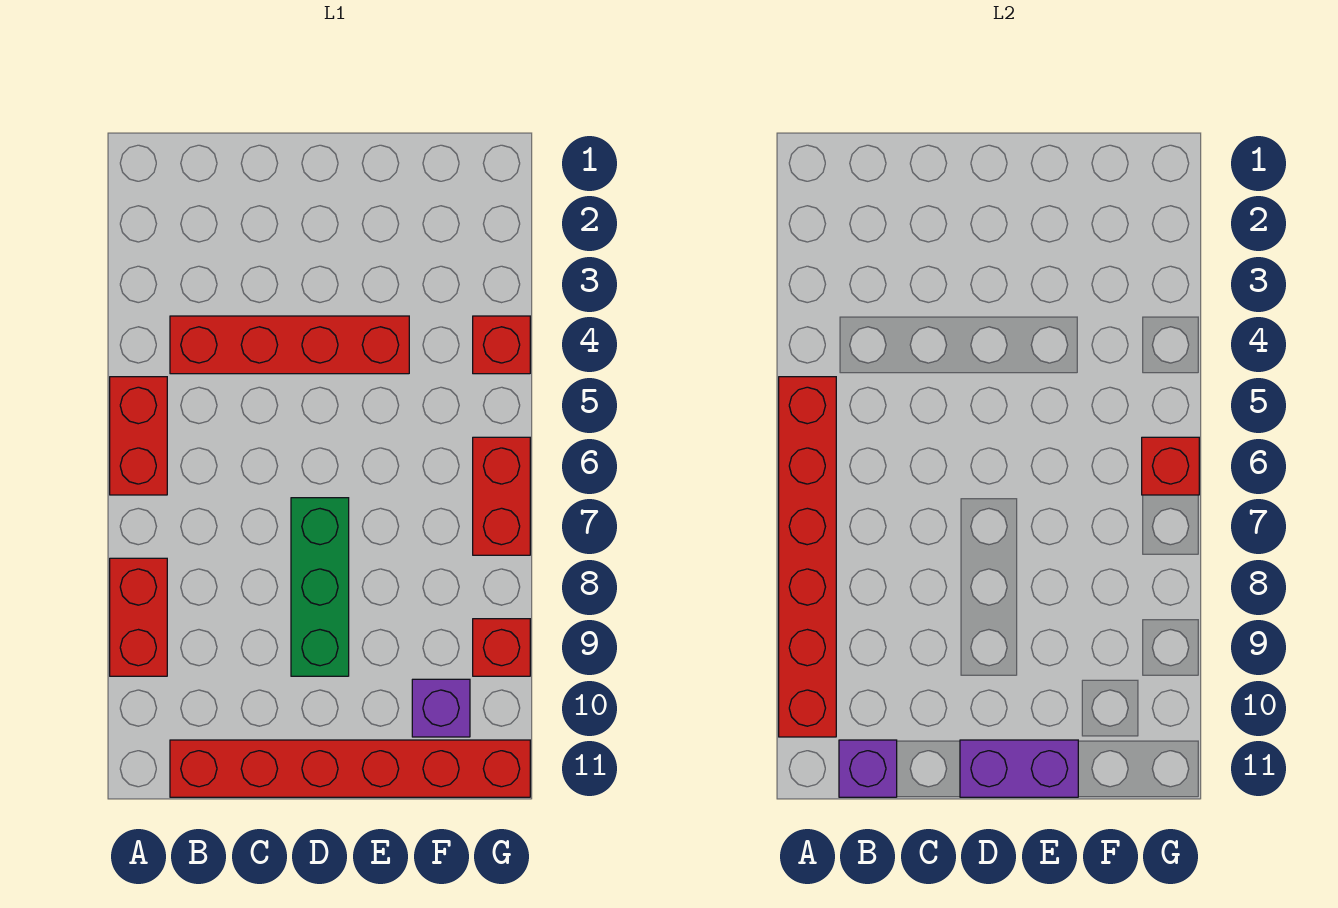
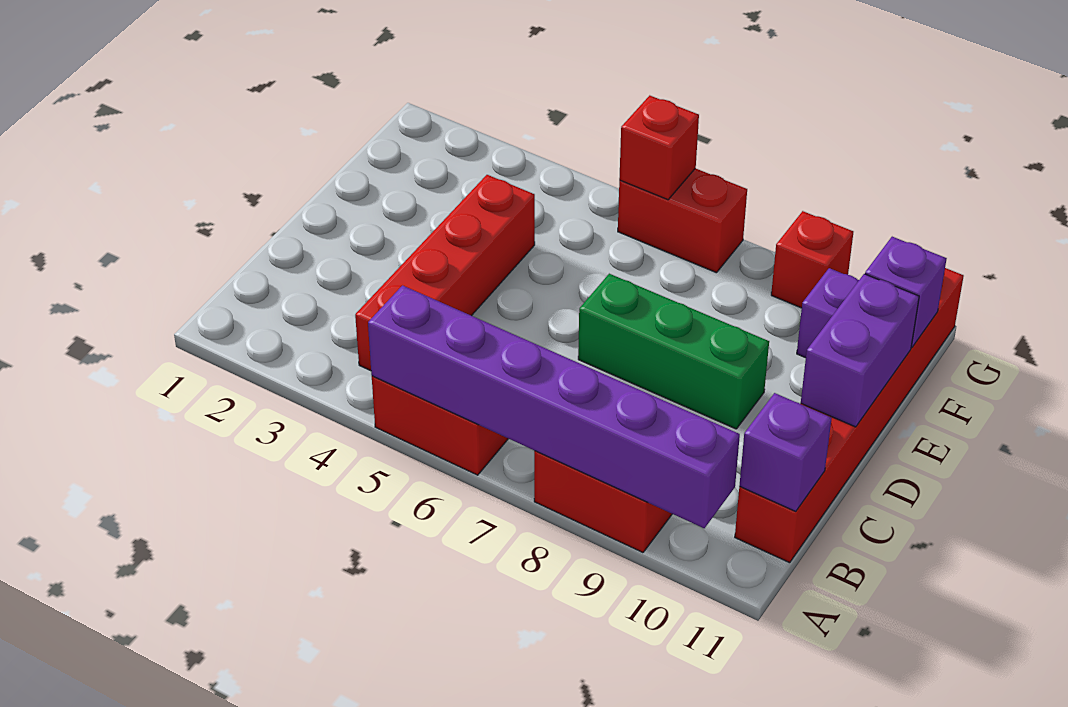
red 1x6 brick [779,377,836,737] -> purple 1x6 brick [368,286,740,528]
none -> purple 1x1 brick [865,237,947,347]
red 1x1 brick [473,316,530,374] -> none

